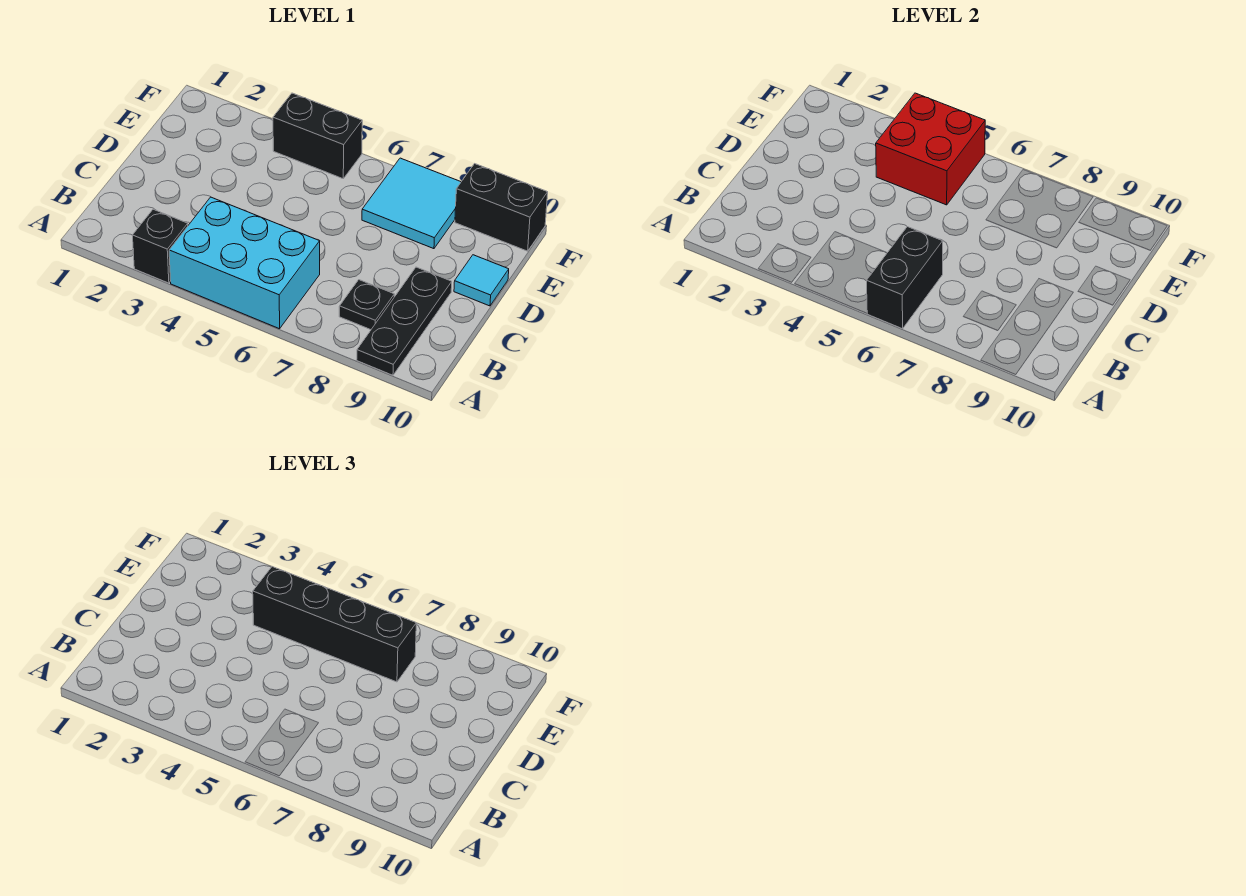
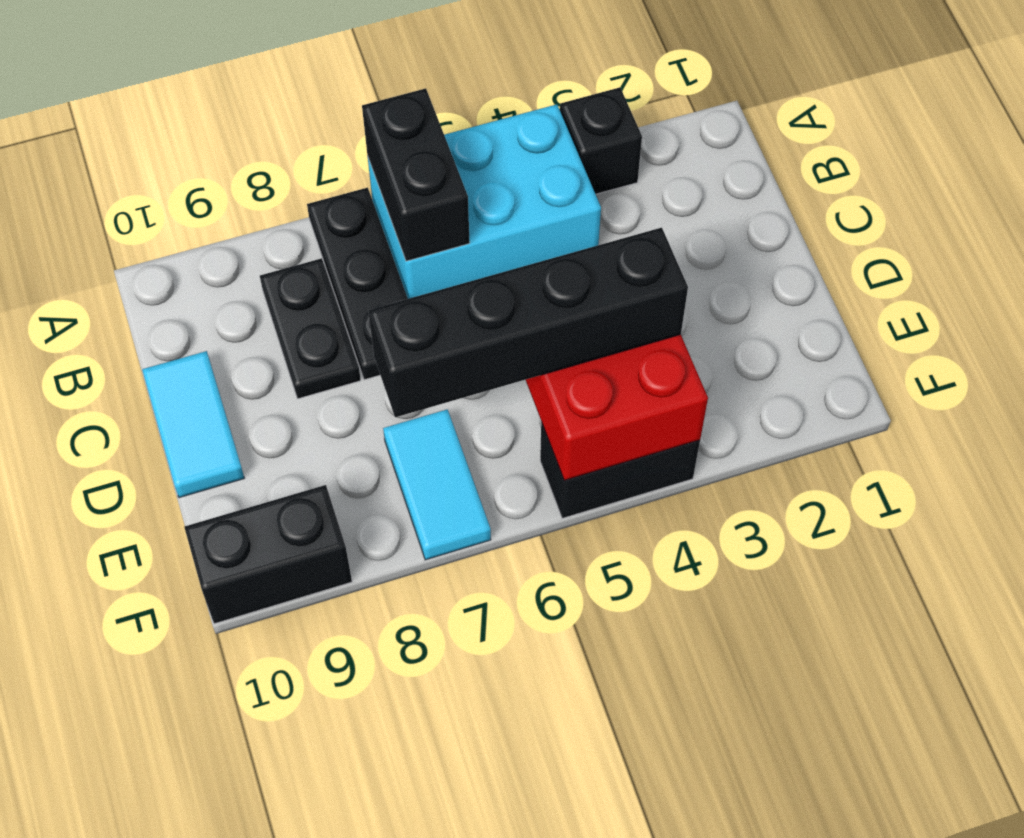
black 1x3 plate [357,267,452,375] -> black 1x3 plate moved to [307,188,408,380]
black 1x1 plate [339,280,394,330] -> black 1x2 plate [260,258,361,399]
cyan 1x1 tile [454,255,509,306] -> cyan 1x2 tile [142,351,244,498]
cyan 2x2 tile [362,158,461,249] -> cyan 1x2 tile [383,409,491,560]

